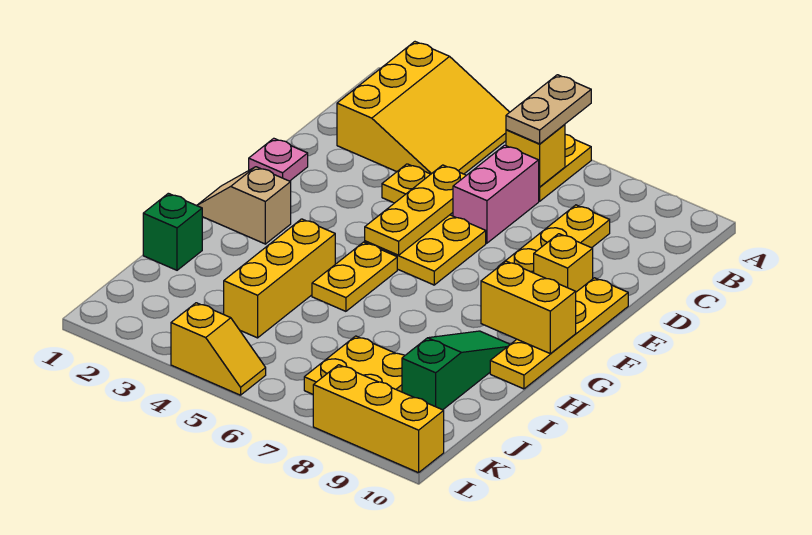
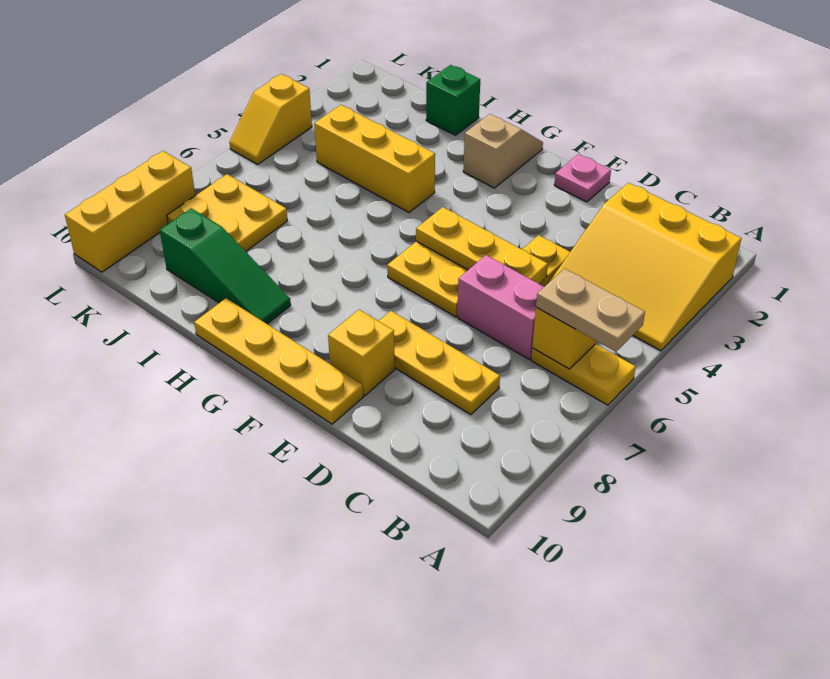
yellow 1x2 plate [312,242,397,311] -> none
yellow 1x2 brick [481,261,576,354] -> none

